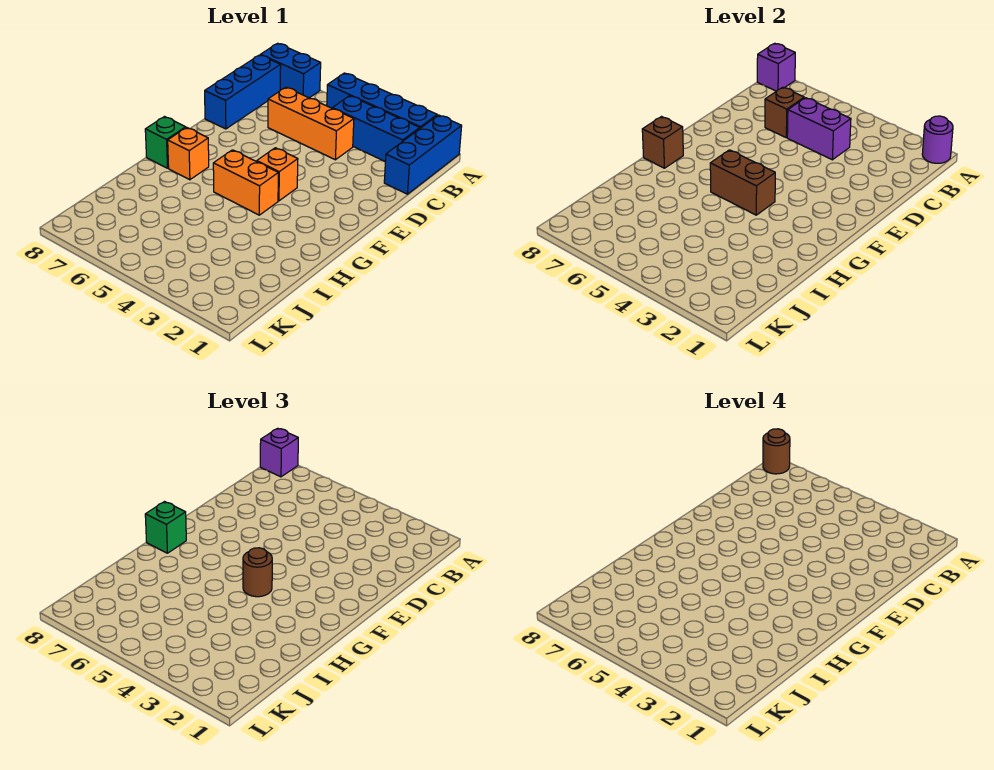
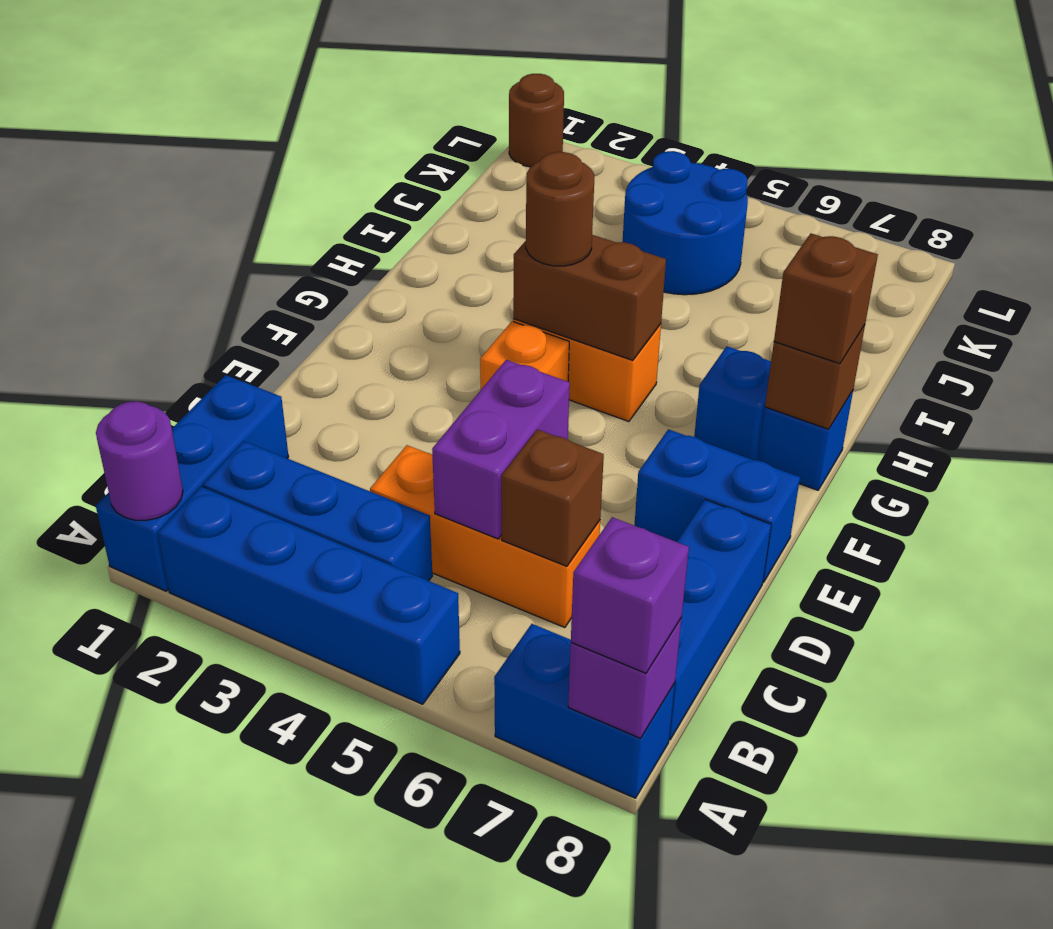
brown 1x1 round brick [763,429,790,474] -> brown 1x1 round brick moved to [509,74,564,167]
purple 1x2 brick [787,98,851,160] -> purple 1x2 brick turned to [432,360,570,539]
none -> blue 1x2 brick [634,429,800,582]
orange 1x1 brick [168,128,209,180] -> blue 1x1 brick [694,346,771,460]
green 1x1 brick [145,117,186,168] -> blue 1x1 brick [758,391,853,490]
green 1x1 brick [145,502,186,553] -> brown 1x1 brick [774,233,878,364]
none -> blue 2x2 round brick [623,151,748,295]

